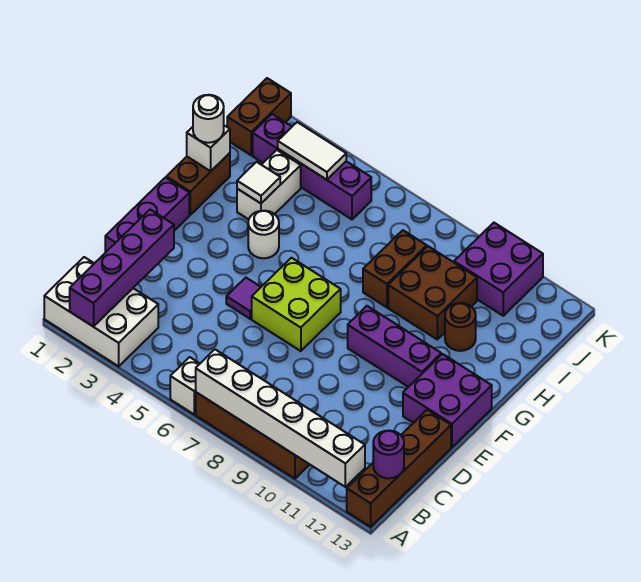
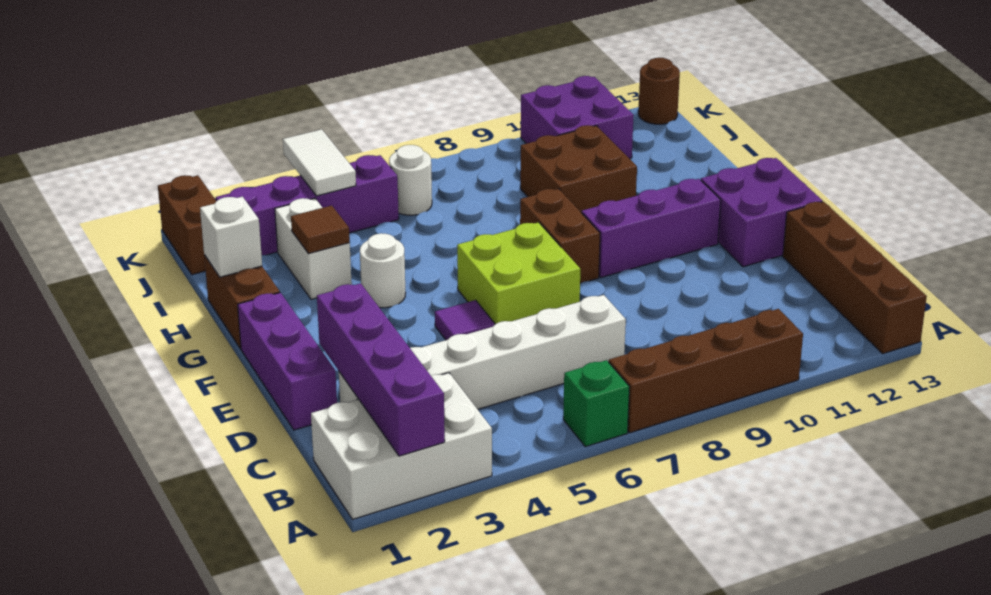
white 1x1 brick [170,357,200,414] -> green 1x1 brick [563,360,630,447]
white 1x6 brick [196,350,365,487] -> white 1x6 brick moved to [339,295,626,409]
purple 1x1 round brick [373,431,404,478] -> none
white 1x1 round brick [193,95,224,143] -> white 1x1 round brick moved to [389,145,432,215]
white 1x1 tile [237,162,280,203] -> brown 1x1 tile [291,206,350,254]
brown 1x2 brick [363,230,427,307] -> brown 1x2 brick moved to [520,189,600,283]
brown 1x1 round brick [445,303,476,351] -> brown 1x1 round brick moved to [638,58,680,124]
white 1x2 tile [278,122,346,180] -> white 1x2 tile turned to [283,129,356,196]

